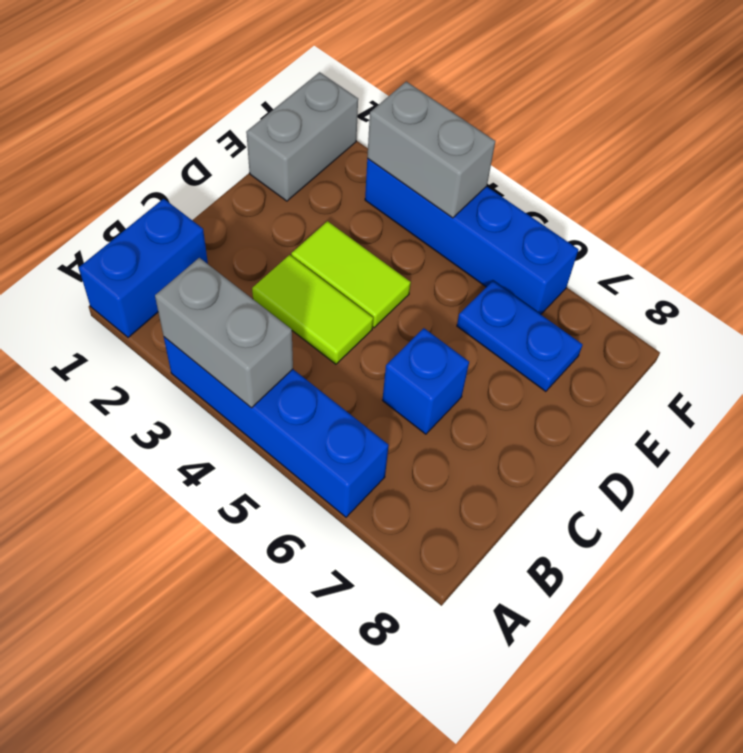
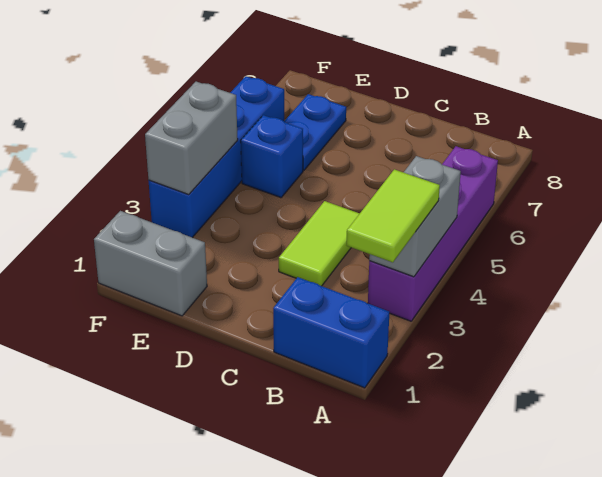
blue 1x4 brick [164,337,389,517] -> purple 1x4 brick [368,146,498,321]
blue 1x1 brick [382,328,469,434] -> blue 1x1 brick moved to [241,115,303,198]
lime 1x2 tile [291,221,411,328] -> lime 1x2 tile moved to [347,169,440,262]

